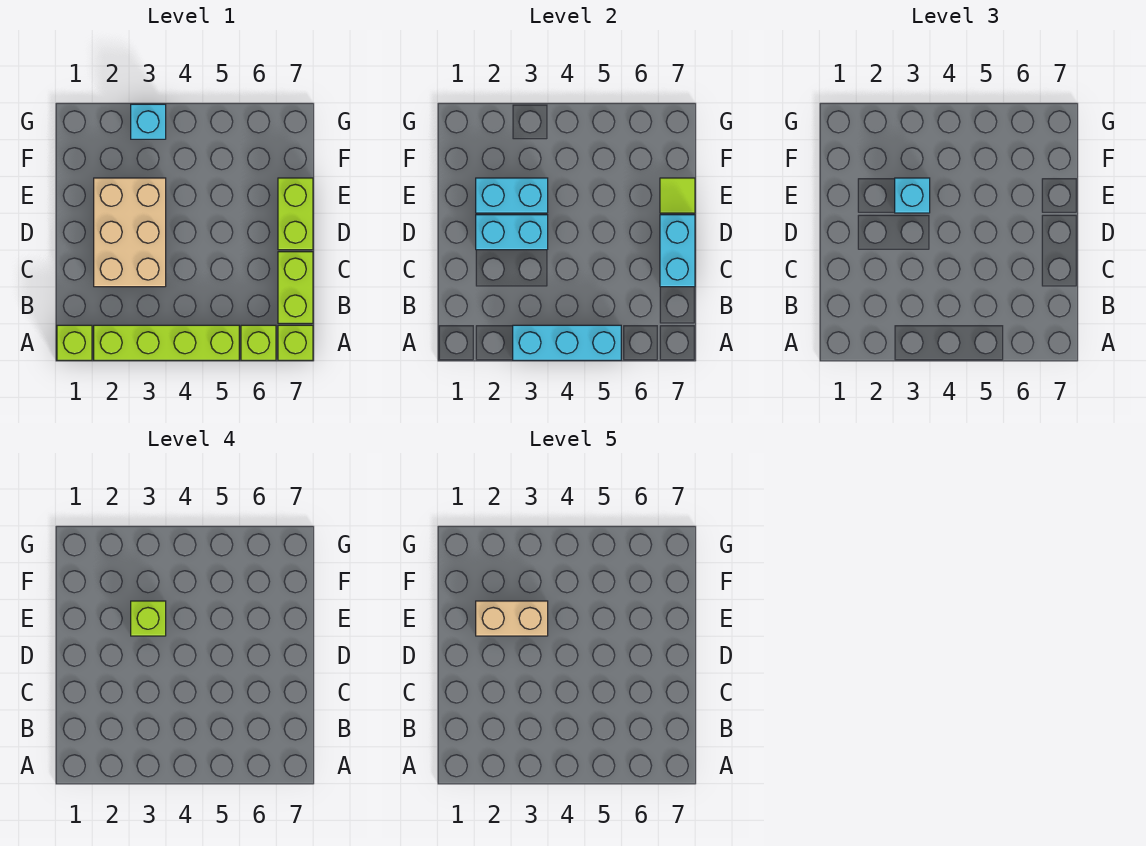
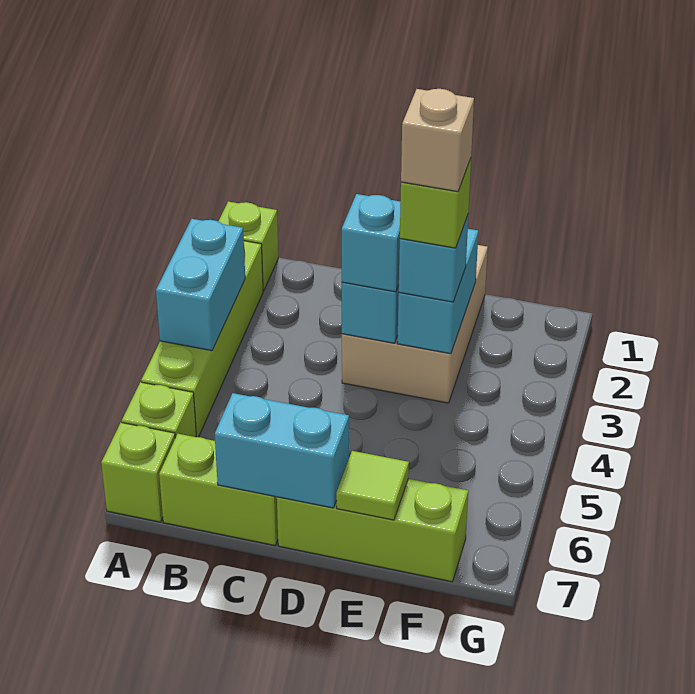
cyan 1x3 brick [513,325,621,360] -> cyan 1x2 brick [156,219,245,351]
tan 2x3 brick [94,178,166,287] -> tan 2x3 brick turned to [342,245,488,403]
lime 1x2 brick [278,178,313,250] -> lime 1x3 brick [277,479,468,582]
tan 1x2 brick [476,601,548,636] -> tan 1x1 brick [401,89,474,192]
cyan 1x1 brick [131,104,166,139] -> cyan 1x1 brick moved to [342,194,401,292]

